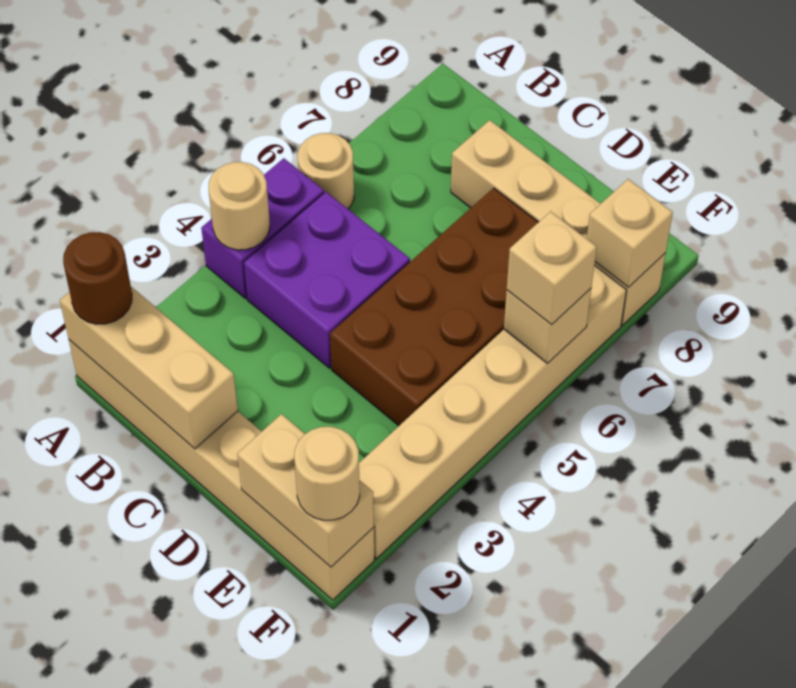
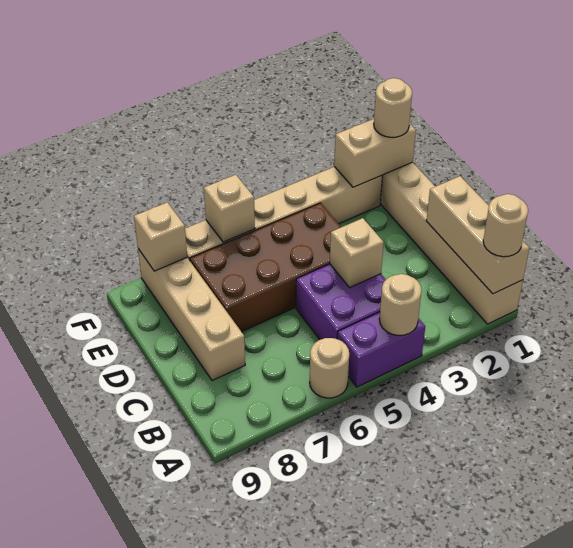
brown 1x1 round brick [63,232,132,324] -> tan 1x1 round brick [483,194,528,257]
tan 1x2 brick [237,414,374,567] -> tan 1x2 brick turned to [334,119,416,187]
tan 1x1 brick [507,211,597,325] -> tan 1x1 brick moved to [330,218,384,287]

